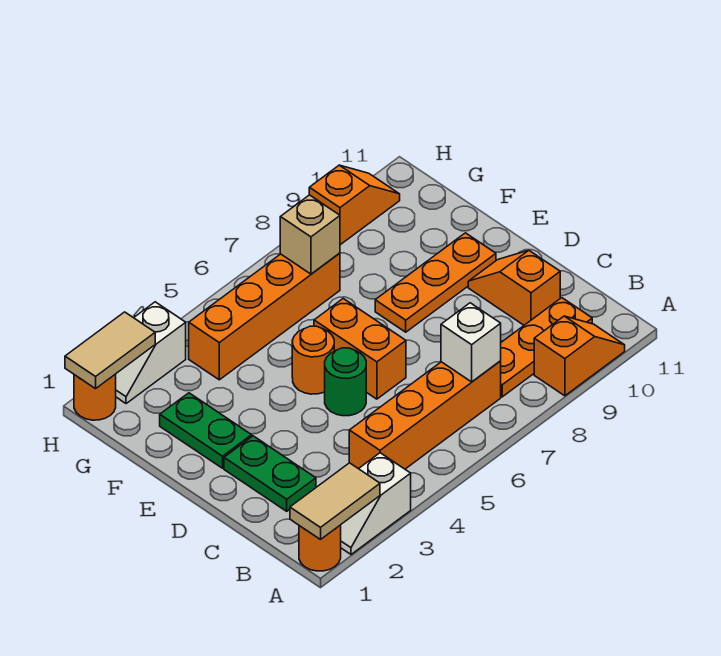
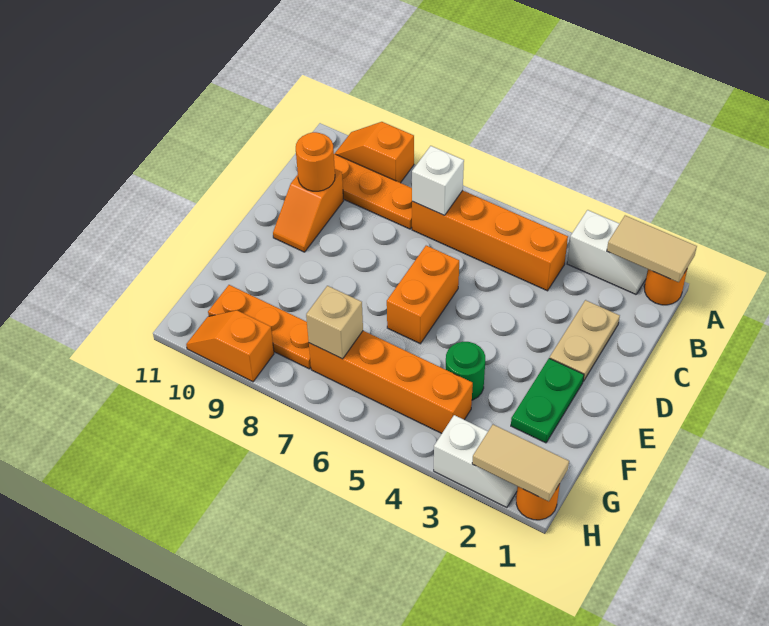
green 1x2 plate [224,436,316,511] -> tan 1x2 plate [550,300,620,381]
green 1x1 round brick [325,348,366,416] -> green 1x1 round brick moved to [445,342,485,400]
orange 1x1 round brick [292,326,334,394] -> orange 1x1 round brick moved to [296,132,335,191]
orange 1x3 plate [375,233,496,332] -> orange 1x3 plate moved to [208,285,311,369]

